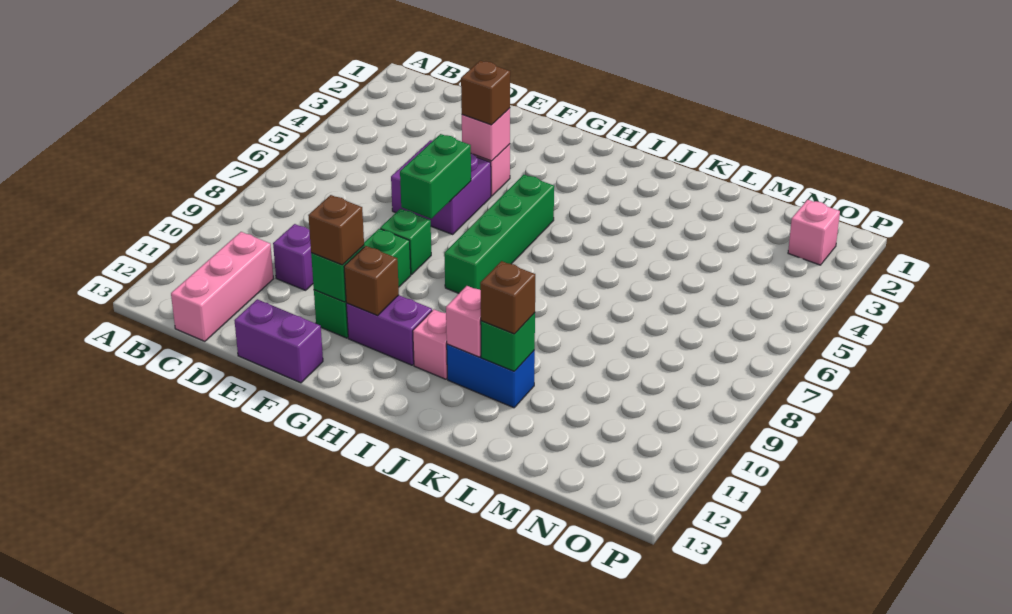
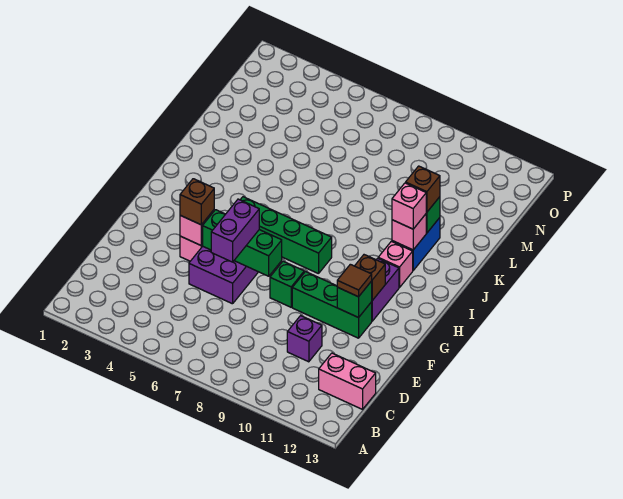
pink 1x3 brick [171,232,273,341] -> pink 1x2 brick [319,353,376,409]
purple 1x2 brick [234,299,323,383] -> purple 1x2 brick moved to [211,199,259,262]
green 1x2 brick [400,134,471,219] -> green 1x3 brick [202,210,282,276]
brown 1x1 brick [308,195,364,265] -> brown 1x1 tile [337,264,372,297]
pink 1x1 brick [788,200,840,265] -> pink 1x1 brick moved to [392,183,426,229]

